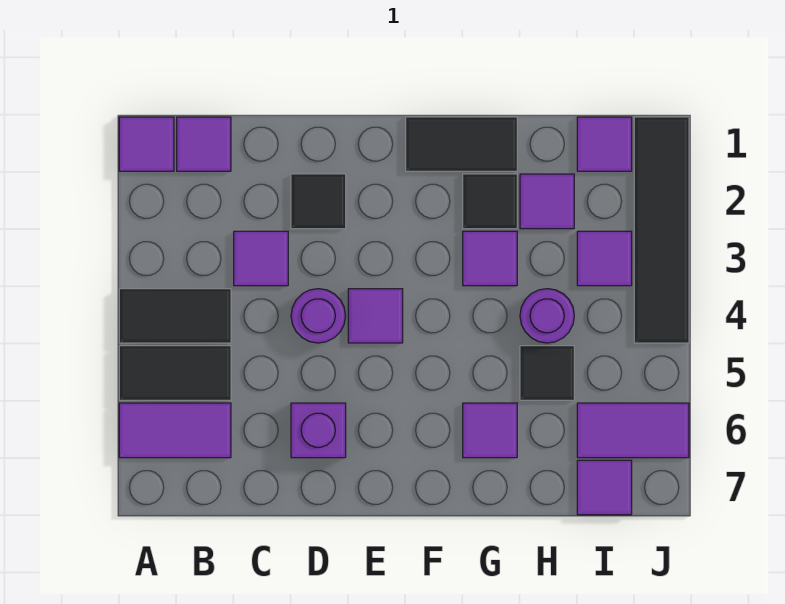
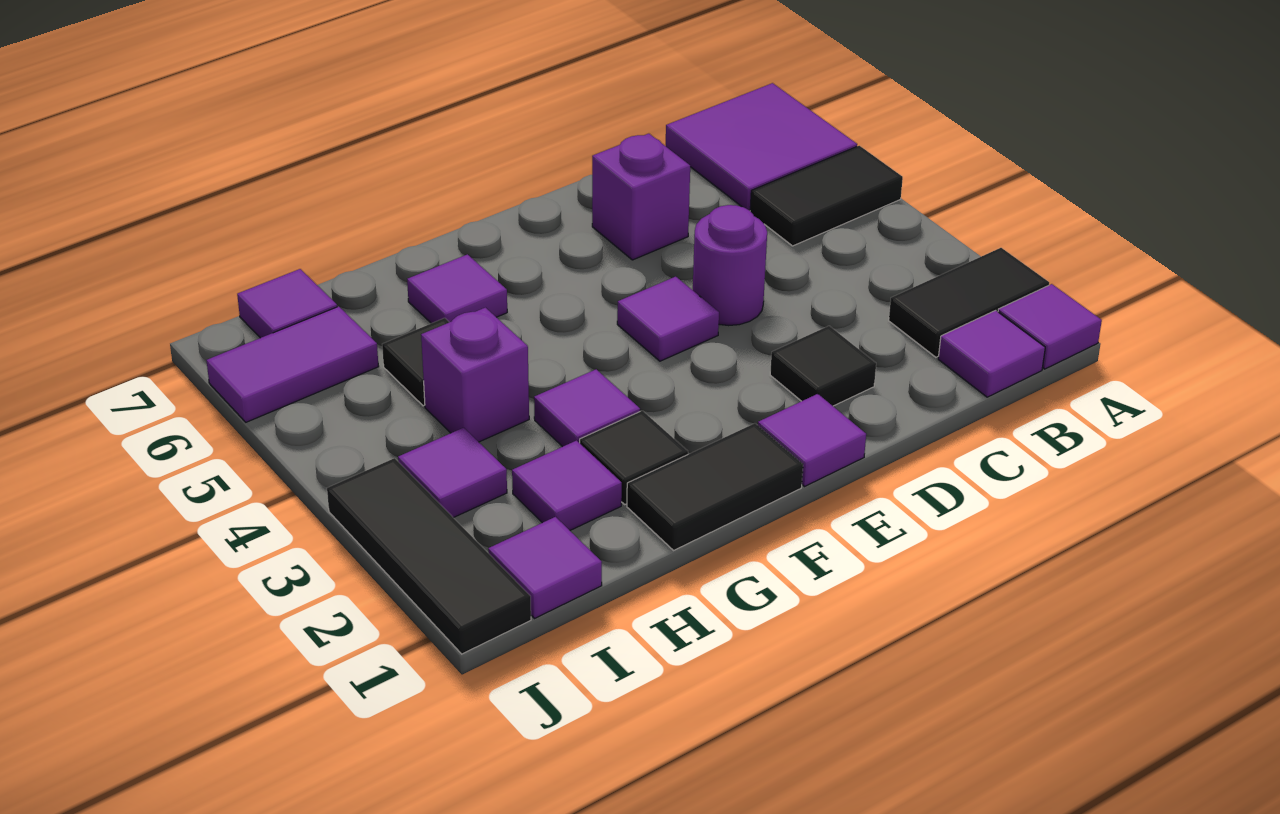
black 1x2 tile [119,289,231,343] -> black 1x2 tile moved to [889,248,1049,357]
purple 1x2 tile [119,403,231,458] -> purple 2x2 tile [666,83,857,210]
purple 1x1 tile [234,231,288,286] -> purple 1x1 tile moved to [758,394,866,486]
purple 1x1 round brick [520,289,574,343] -> purple 1x1 brick [421,308,529,442]
black 1x4 tile [634,117,689,343] -> black 1x3 tile [327,458,531,654]

